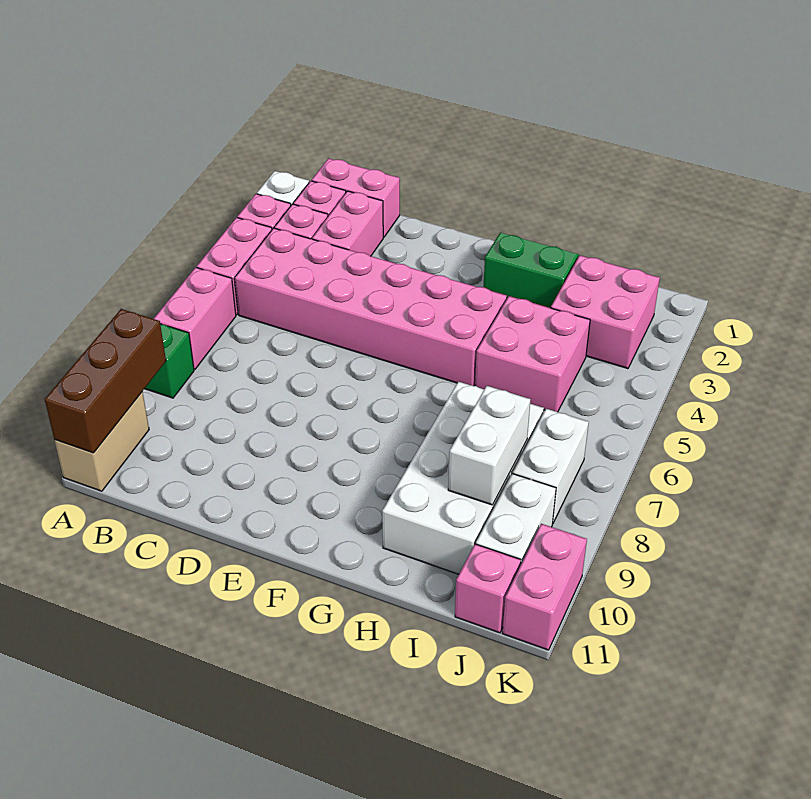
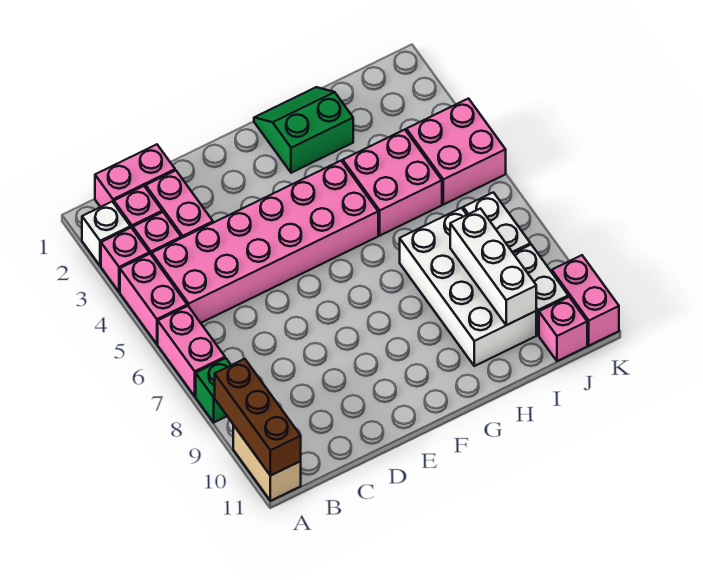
pink 2x2 brick [551,255,660,369] -> pink 2x2 brick moved to [406,99,506,205]
white 1x2 brick [448,386,530,505] -> white 1x3 brick [450,209,536,325]

